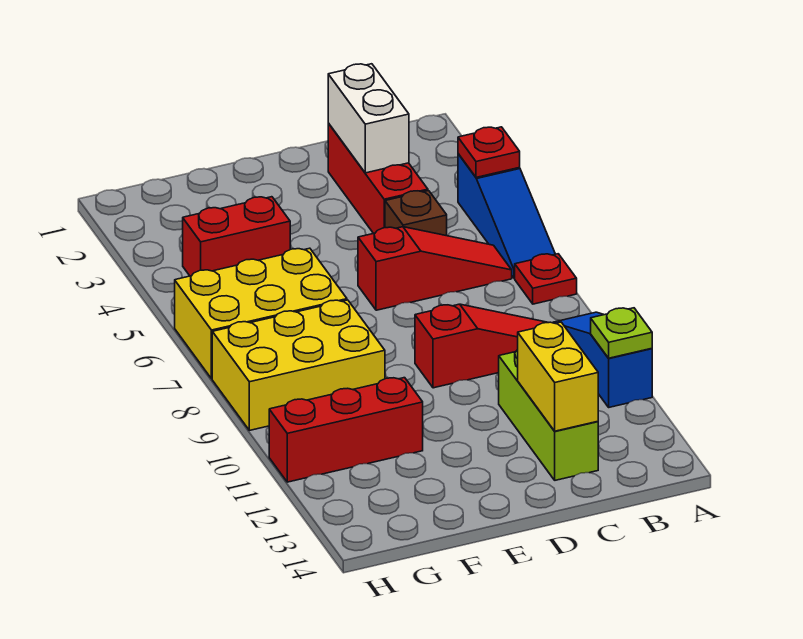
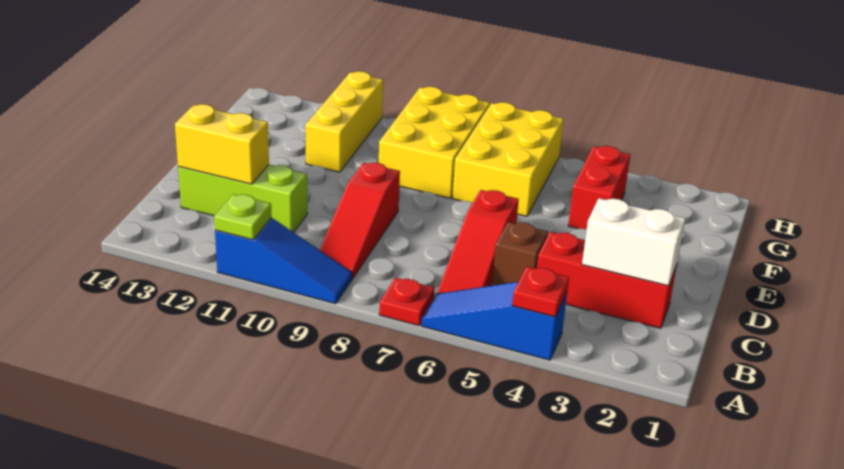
red 1x3 brick [269,378,423,482] -> yellow 1x3 brick [305,71,383,172]

